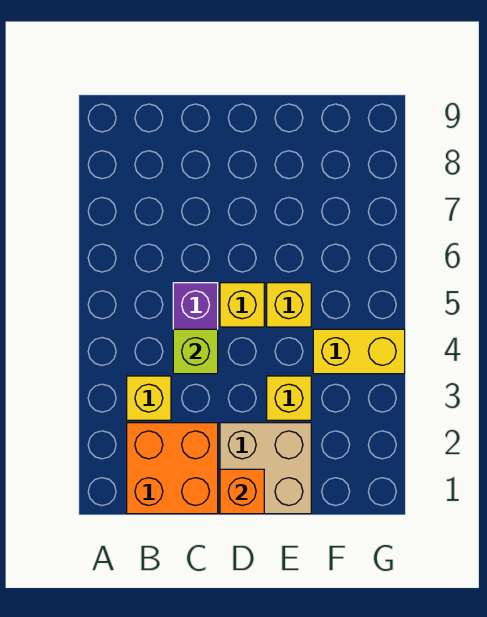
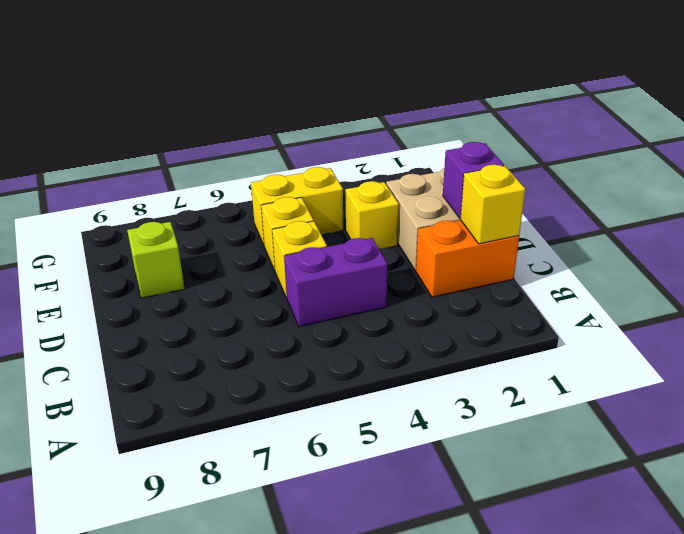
orange 2x2 brick [127,423,218,514] -> orange 1x2 brick [416,220,519,297]
yellow 1x1 brick [127,376,171,420] -> yellow 1x1 brick moved to [460,165,525,244]
lime 1x1 brick [173,329,218,374] -> lime 1x1 brick moved to [127,222,185,298]
orange 1x1 brick [220,469,264,514] -> purple 1x1 brick [443,142,504,218]
yellow 1x2 brick [313,329,405,374] -> yellow 1x2 brick turned to [251,167,343,245]

